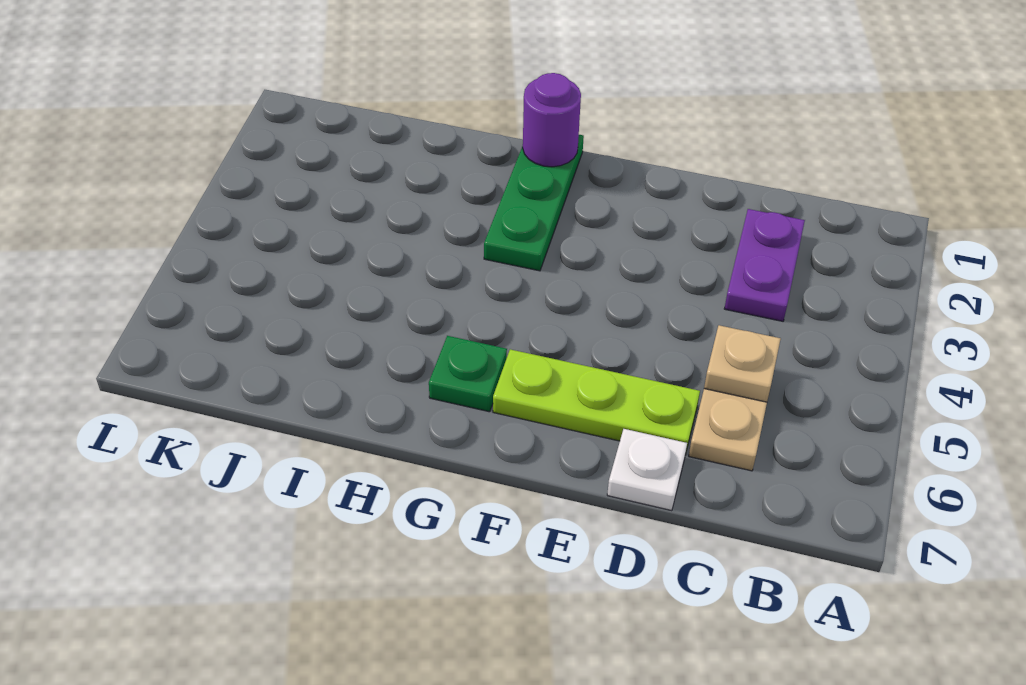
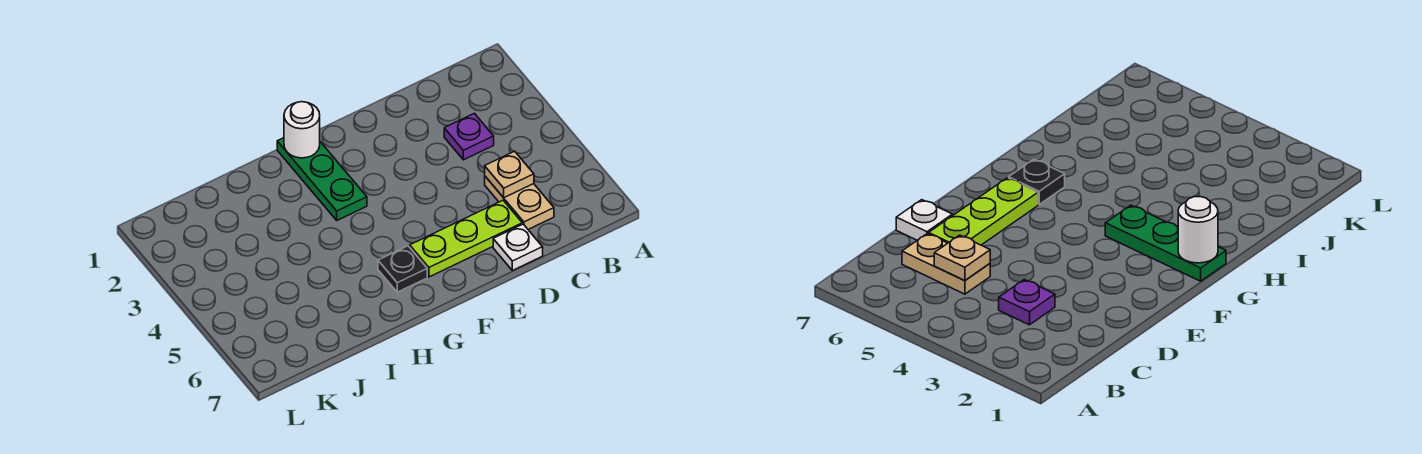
purple 1x2 plate [724,209,805,321] -> purple 1x1 plate [444,113,494,160]
purple 1x1 round brick [523,73,581,167] -> white 1x1 round brick [284,102,320,158]
green 1x1 plate [429,336,507,412] -> black 1x1 plate [378,246,427,292]

